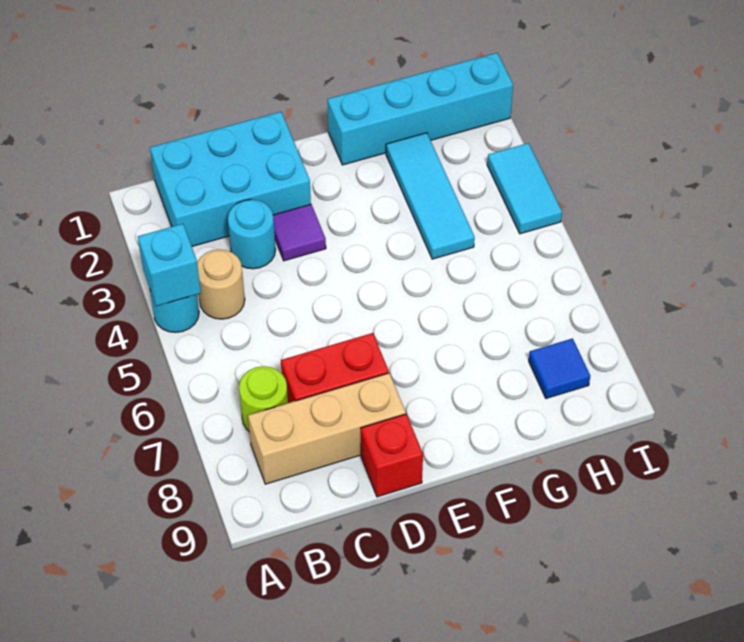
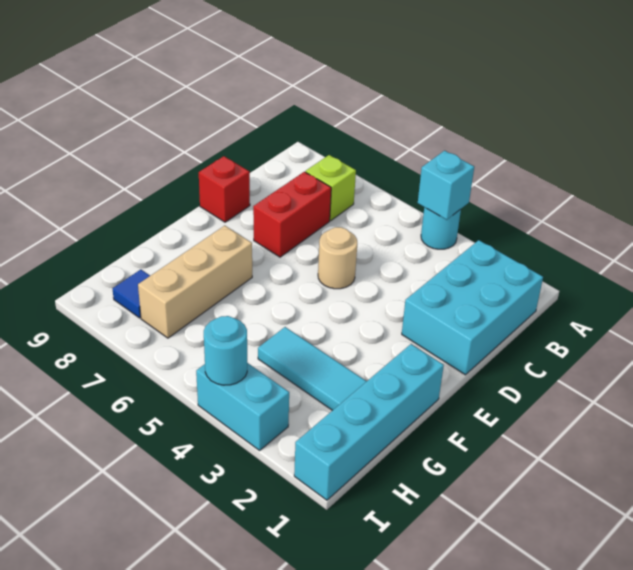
tan 1x1 round brick [197,249,245,319] -> tan 1x1 round brick moved to [318,227,357,289]
lime 1x1 round brick [239,366,288,432] -> lime 1x1 brick [305,155,356,221]
tan 1x3 brick [248,373,406,484] -> tan 1x3 brick moved to [138,226,252,338]
cyan 1x1 round brick [228,200,276,269] -> cyan 1x1 round brick moved to [204,316,247,385]
purple 1x1 tile [273,204,326,261] -> none
cyan 1x2 tile [487,143,562,234] -> cyan 1x2 brick [196,363,289,450]

